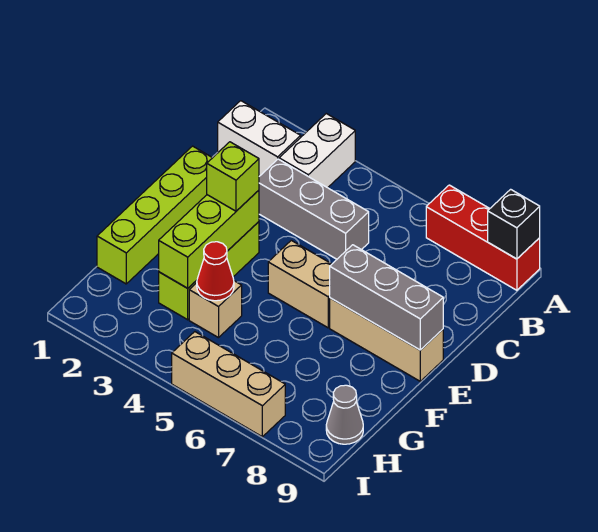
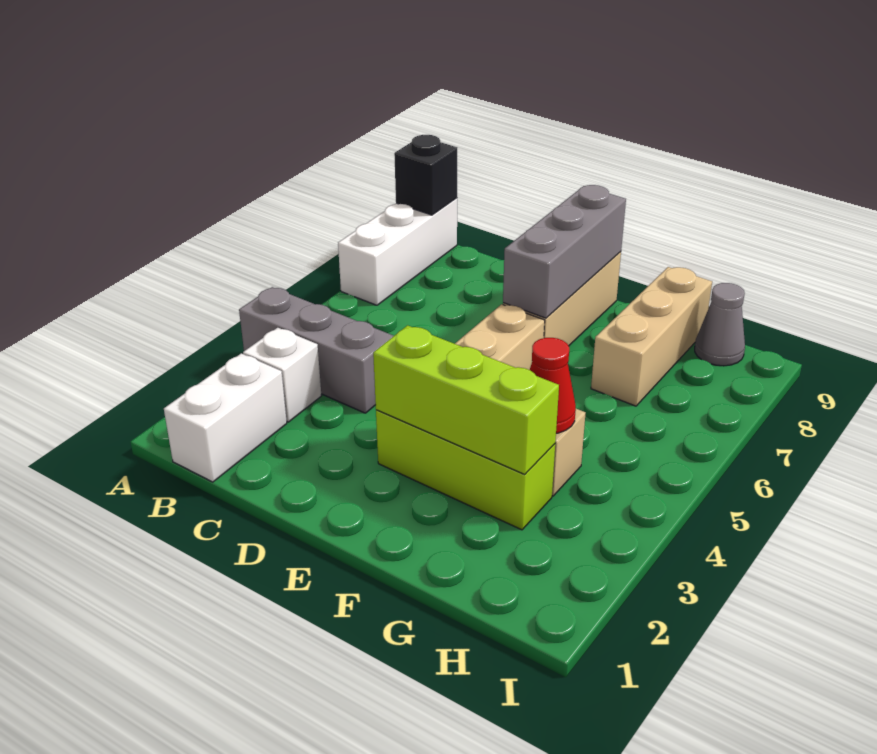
white 1x2 brick [279,114,355,188] -> white 1x1 brick [243,328,321,422]
red 1x3 brick [426,185,540,290] -> white 1x3 brick [338,198,457,305]
grey 1x3 brick [259,159,369,259] -> grey 1x3 brick turned to [239,287,393,413]
lime 1x4 brick [97,146,212,284] -> none
lime 1x1 brick [207,142,259,211] -> none
tan 1x3 brick [172,332,285,437] -> tan 1x3 brick moved to [591,267,712,406]

